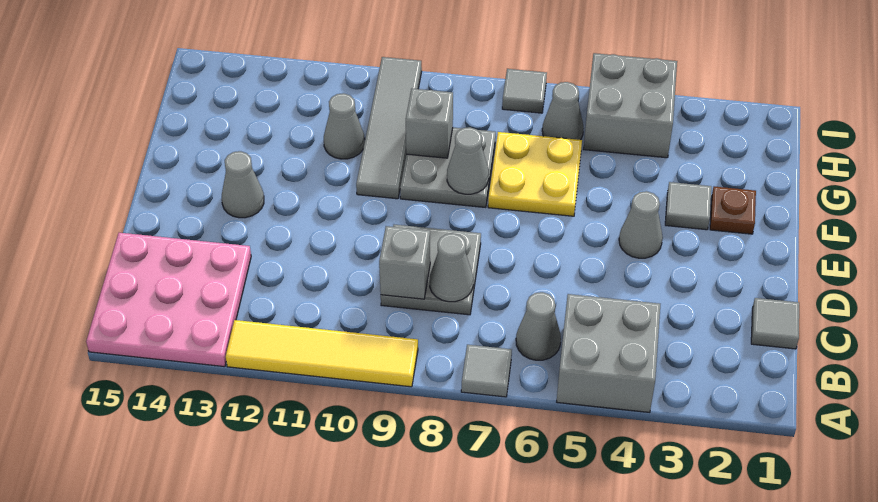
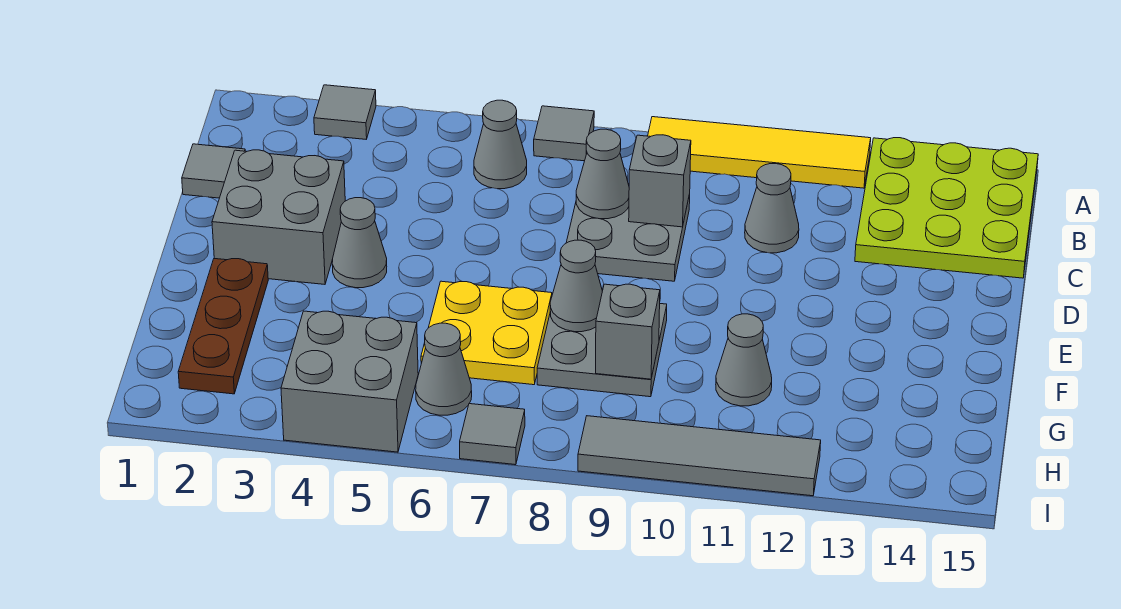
grey 2x2 brick [557,294,660,412] -> grey 2x2 brick moved to [212,150,345,284]
pink 3x3 plate [86,233,251,367] -> lime 3x3 plate [855,138,1038,278]
grey 1x1 cone [222,151,264,218] -> grey 1x1 cone moved to [745,164,799,253]
brown 1x1 plate [710,186,756,234] -> brown 1x3 plate [178,259,268,394]
grey 1x1 tile [665,182,711,230] -> grey 1x1 tile moved to [314,85,376,139]
grey 1x4 tile [356,57,422,199] -> grey 1x4 tile turned to [578,416,821,496]

